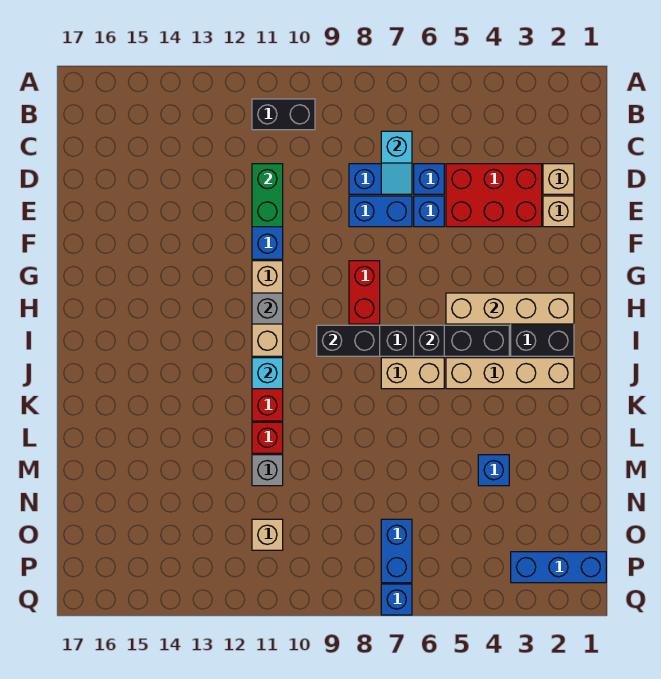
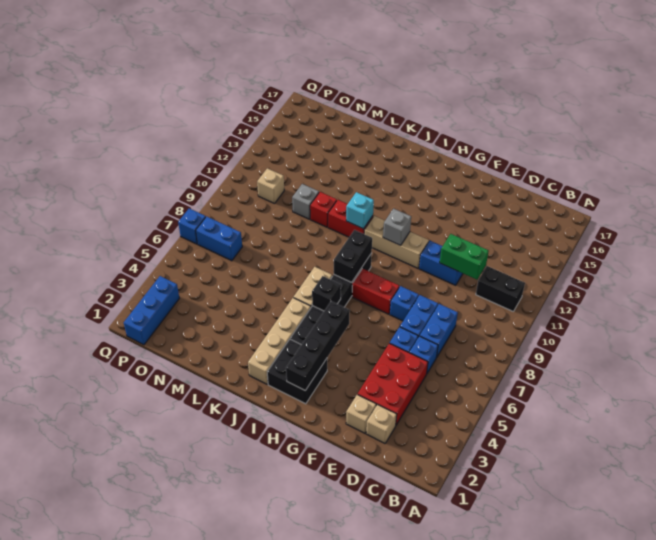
black 1x2 brick [252,99,315,130] -> black 1x2 brick turned to [476,266,525,311]
cyan 1x2 slope [381,131,412,194] -> none
tan 1x4 brick [446,293,574,324] -> black 1x4 brick [286,301,350,390]
blue 1x1 brick [478,455,509,486] -> blue 1x1 brick moved to [390,286,419,321]

